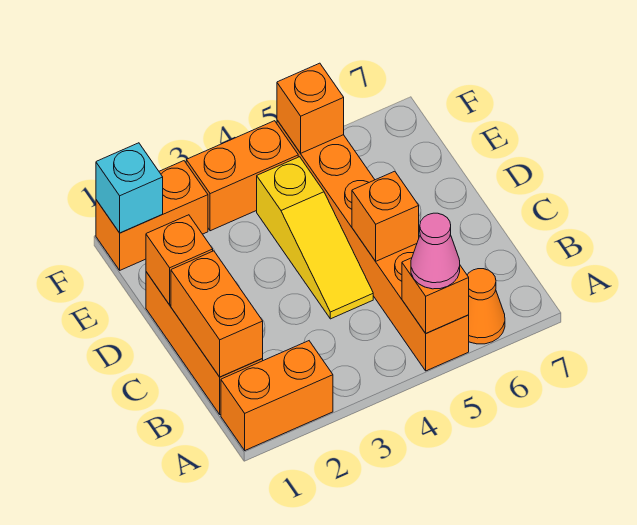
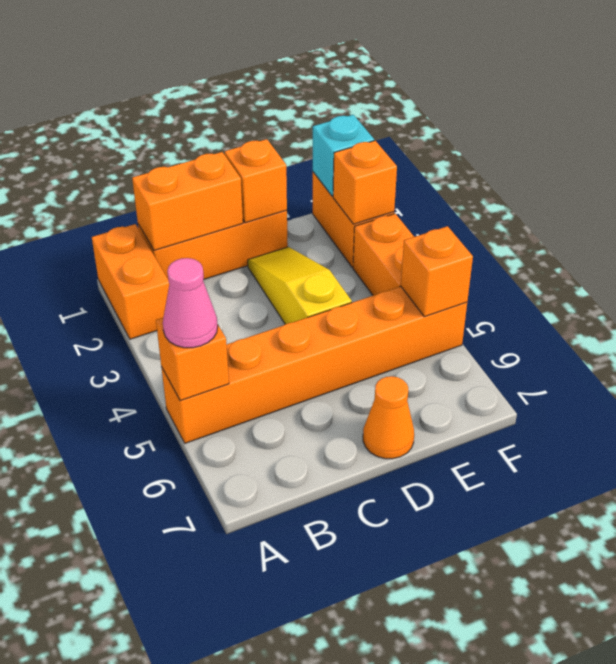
orange 1x1 cone [467,269,505,344] -> orange 1x1 cone moved to [363,376,414,459]
yellow 1x3 slope [257,157,373,319] -> yellow 1x3 slope turned to [248,247,352,324]
orange 1x1 brick [352,171,419,261] -> orange 1x1 brick moved to [333,141,397,224]

